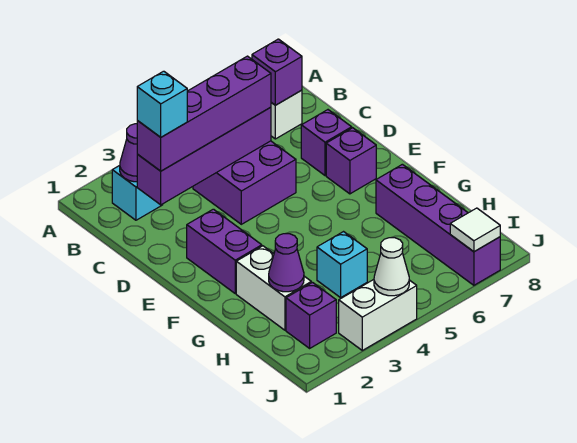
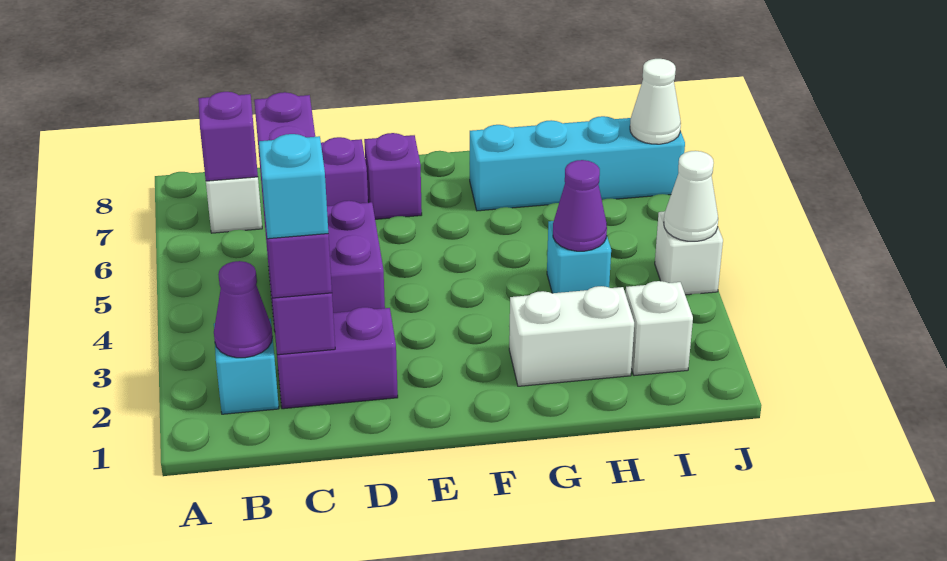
purple 1x2 brick [187,209,262,293] -> purple 1x2 brick moved to [275,307,398,409]
purple 1x4 brick [376,164,500,285] -> cyan 1x4 brick [470,116,685,211]
purple 1x1 cone [269,234,304,292] -> purple 1x1 cone moved to [553,160,607,251]
purple 1x1 brick [286,283,336,348] -> white 1x1 brick [625,281,693,376]
white 1x2 brick [339,280,417,350] -> white 1x1 brick [655,211,723,295]
white 1x1 tile [450,208,500,252] -> white 1x1 cone [630,59,681,144]

